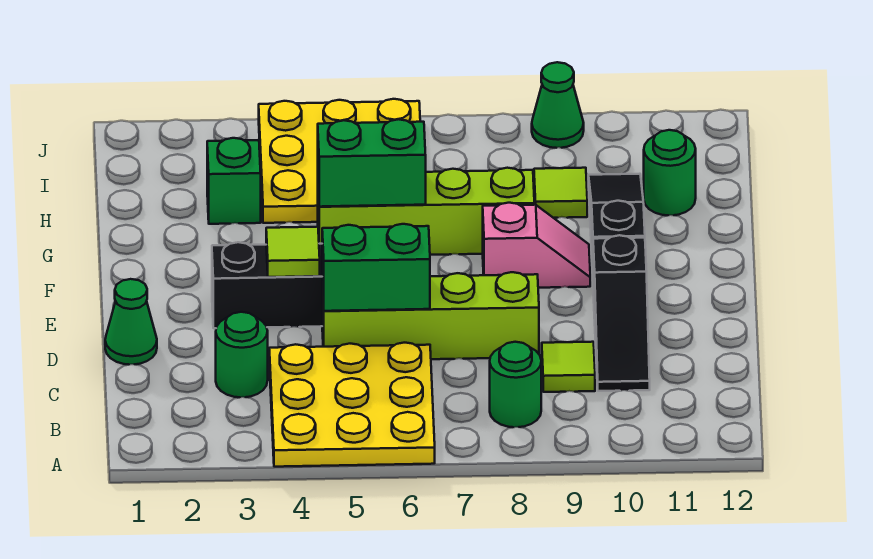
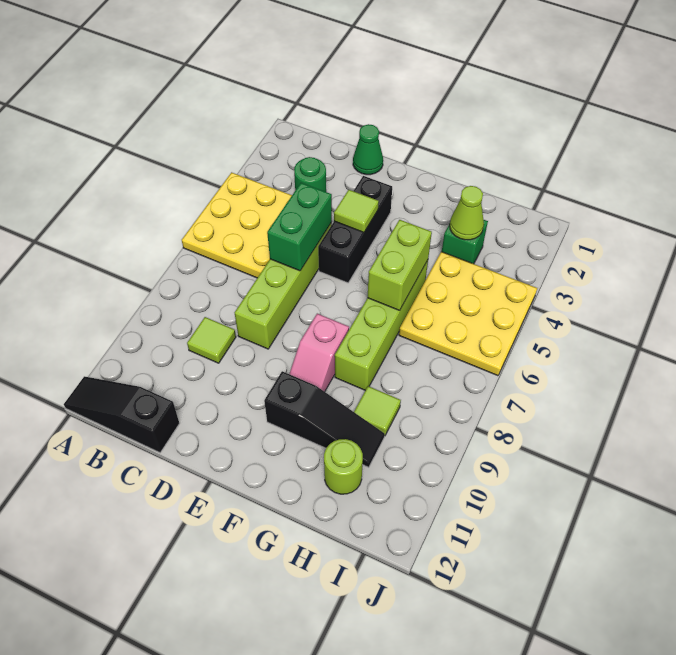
green 1x1 round brick [490,342,541,427] -> none
black 1x3 slope [593,235,650,391] -> black 1x3 slope moved to [64,376,180,453]
green 1x2 brick [318,119,426,207] -> lime 1x2 brick [368,220,432,310]
none -> lime 1x1 cone [450,186,484,240]
green 1x1 round brick [644,130,696,215] -> lime 1x1 round brick [324,439,363,494]
green 1x1 cone [532,62,584,148] -> none

